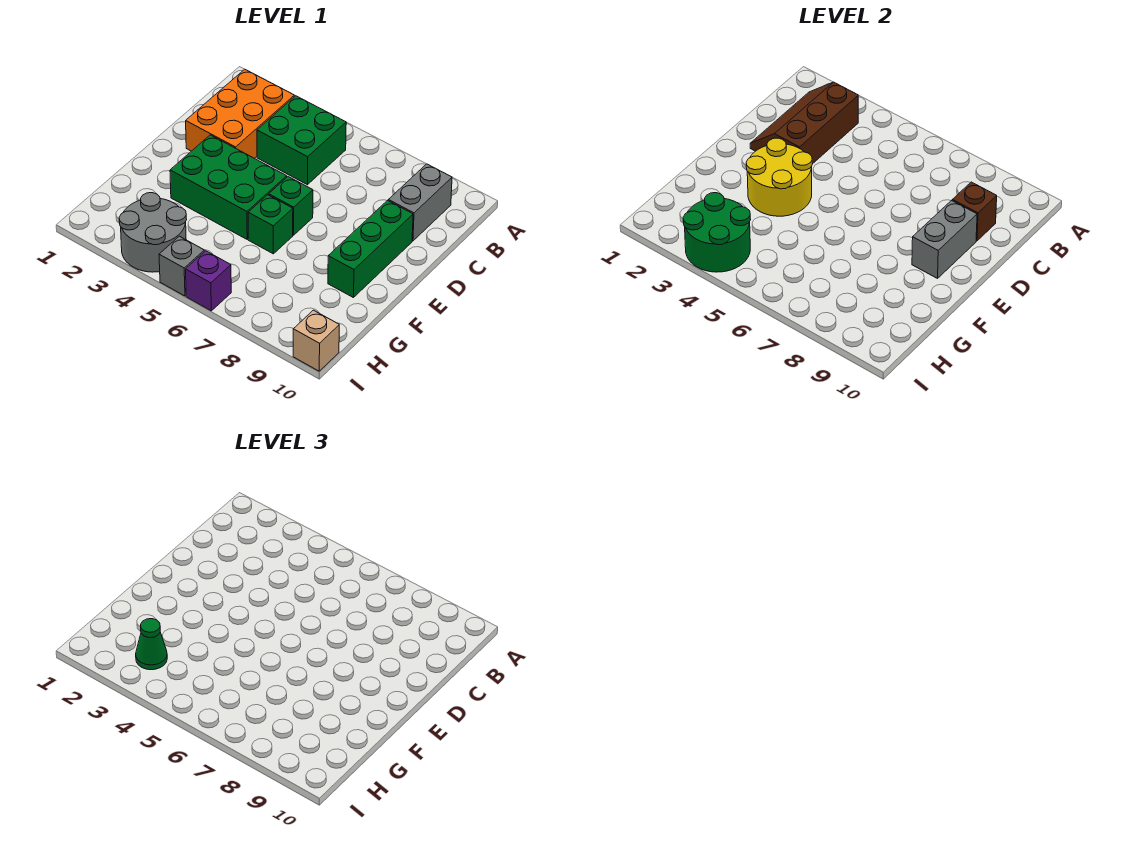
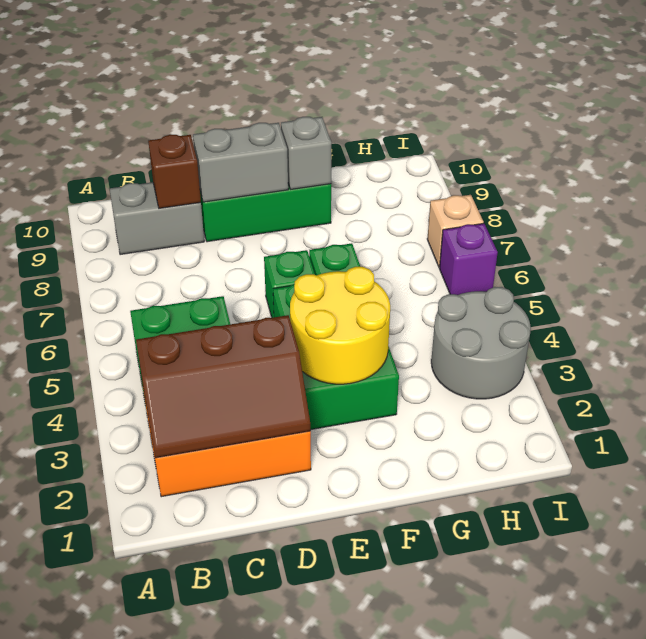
green 2x2 round brick [683,193,751,272] -> none
green 1x1 cone [136,619,167,670] -> none
grey 1x1 brick [159,236,204,296] -> grey 1x1 brick moved to [281,117,332,189]
tan 1x1 brick [293,310,339,371] -> tan 1x1 brick moved to [427,195,484,267]

